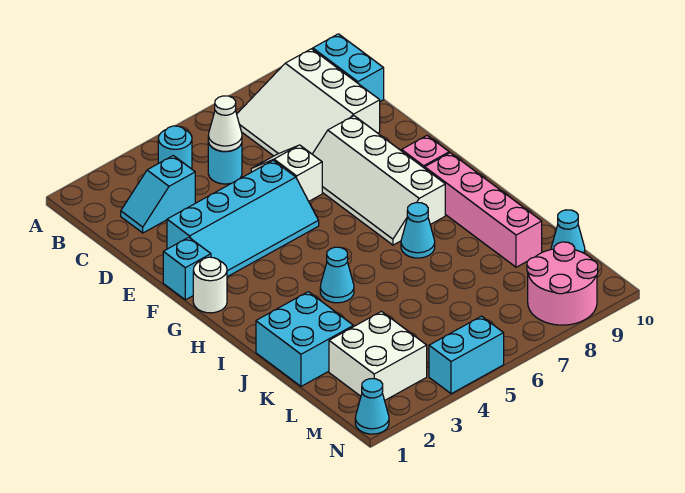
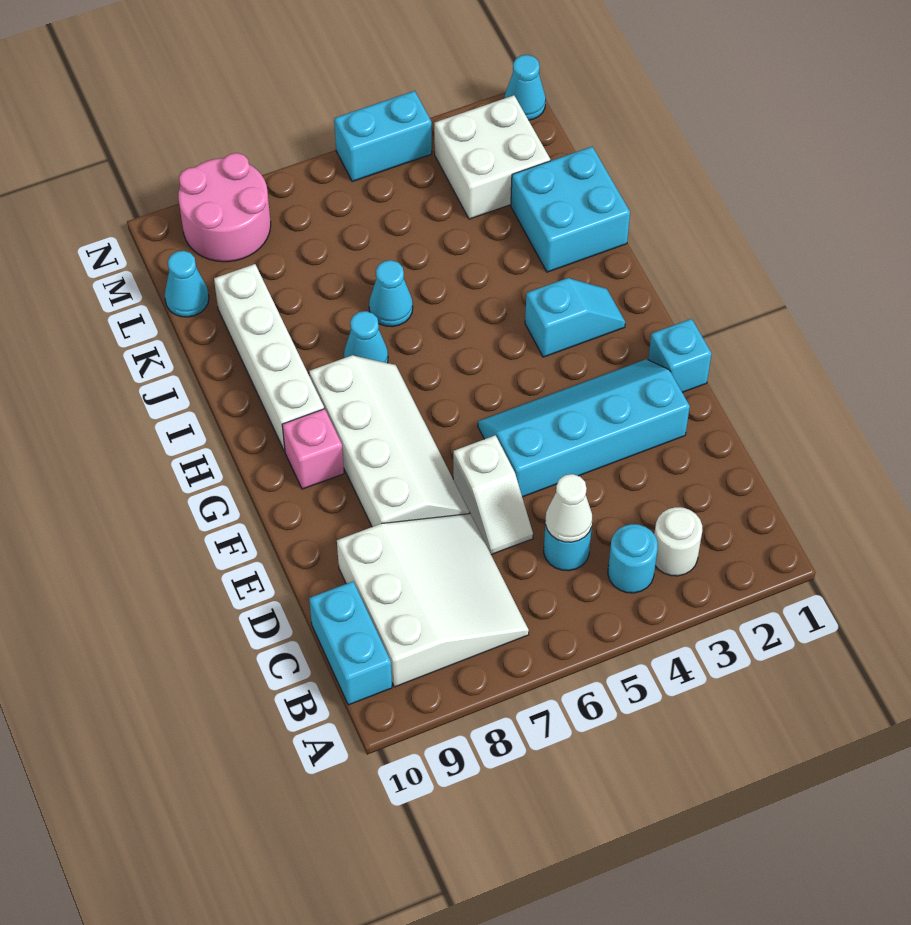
cyan 1x2 slope [121,156,195,233] -> cyan 1x2 slope moved to [525,278,625,357]
white 1x1 round brick [193,257,227,313] -> white 1x1 round brick moved to [654,507,702,576]
pink 1x4 brick [425,153,542,267] -> white 1x4 brick [214,264,324,451]
cyan 1x1 cone [320,247,354,303] -> cyan 1x1 cone moved to [369,260,413,327]

